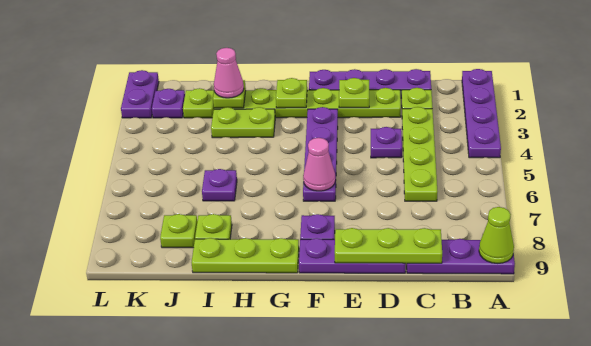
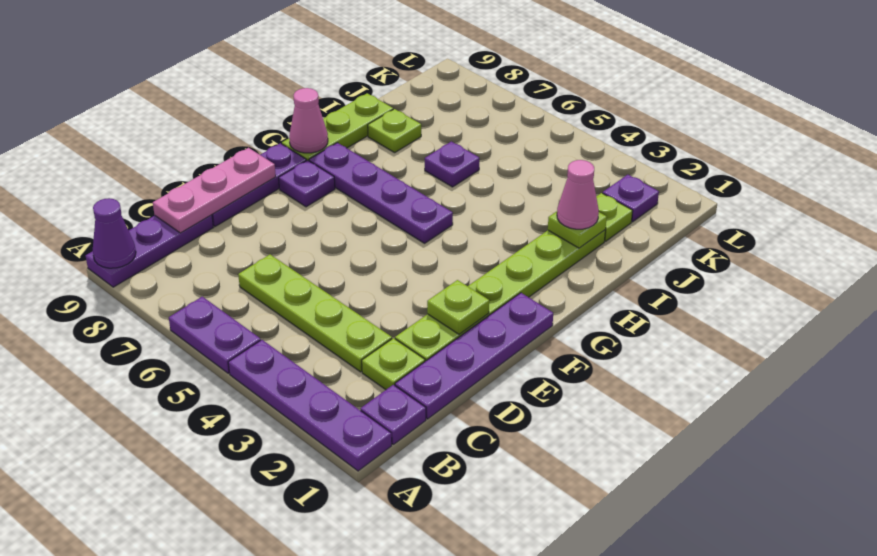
lime 1x1 cone [479,207,514,263] -> purple 1x1 cone [93,198,136,268]
lime 1x3 plate [335,228,442,263] -> pink 1x3 plate [153,148,276,233]
purple 1x1 plate [371,127,402,158] -> purple 1x1 plate moved to [360,385,426,444]
purple 1x4 plate [303,107,338,201] -> purple 1x4 plate moved to [309,143,453,243]
pink 1x1 cone [303,138,336,191] -> pink 1x1 cone moved to [289,88,328,153]
lime 1x1 plate [276,78,307,108] -> none
lime 1x2 plate [211,107,275,138] -> none
lime 1x1 plate [160,214,197,248] -> none
purple 1x2 plate [121,70,159,118] -> purple 1x2 plate moved to [169,297,261,373]

